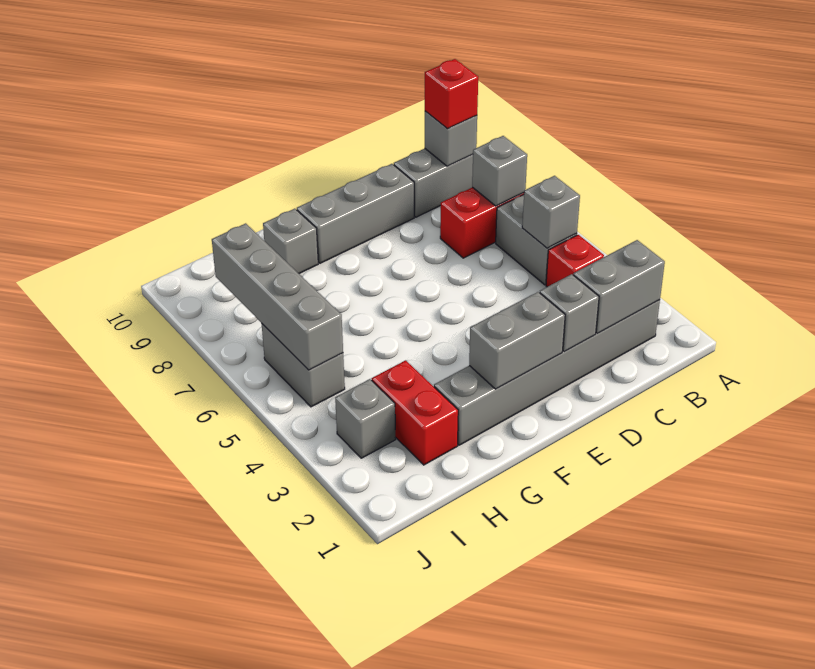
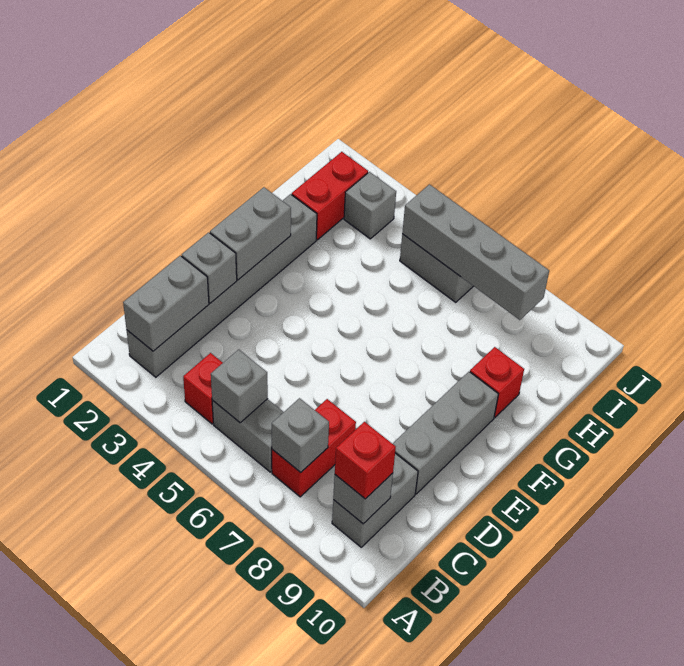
grey 1x1 brick [263,209,318,274] -> red 1x1 brick [470,347,524,417]
red 1x2 brick [372,360,458,465] -> red 1x2 brick turned to [292,152,368,240]

